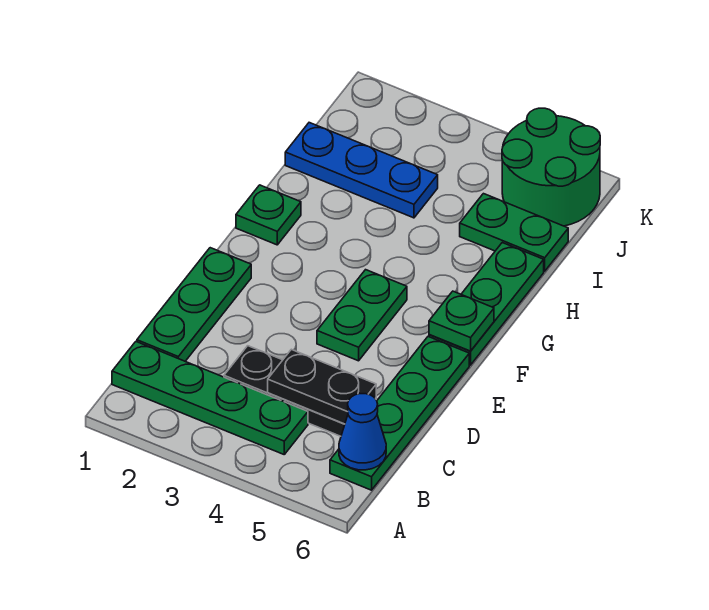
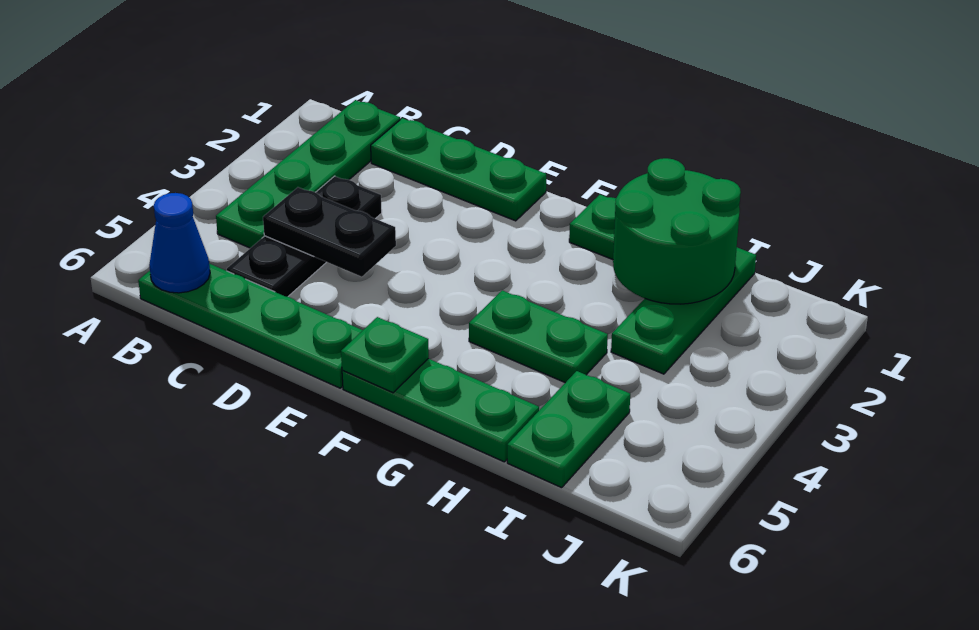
black 1x2 plate [268,349,376,424] -> black 1x2 plate turned to [263,187,396,277]
green 1x2 plate [317,270,407,361] -> green 1x2 plate moved to [469,290,608,383]
blue 1x3 plate [285,123,438,218] -> green 1x3 plate [611,247,756,374]
green 2x2 round brick [502,108,600,226] -> green 2x2 round brick moved to [613,158,741,304]

